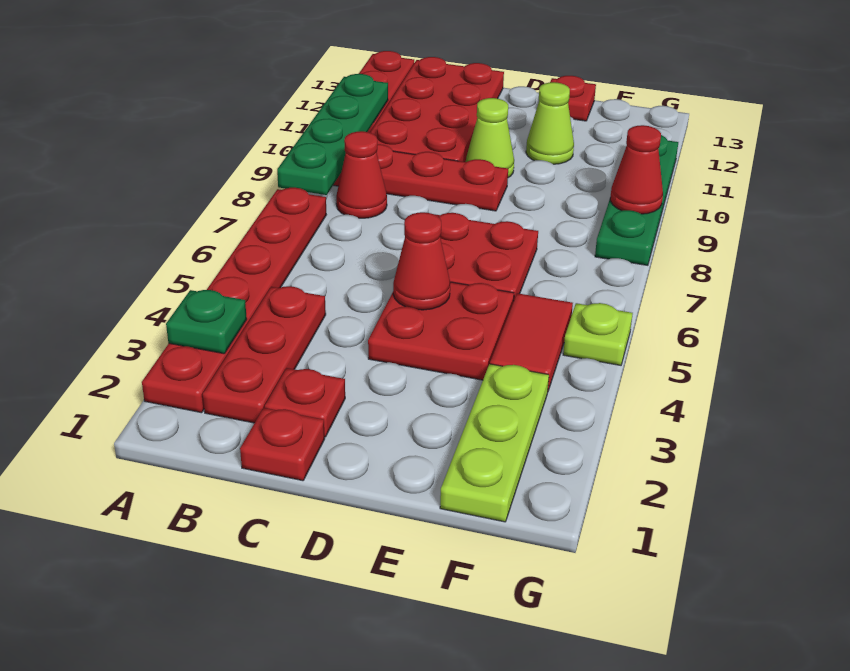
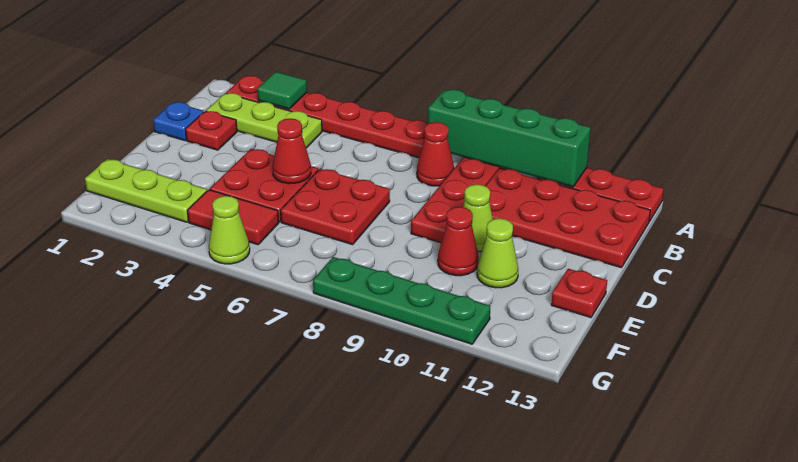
green 1x1 plate [166,290,247,354] -> green 1x1 tile [257,72,307,109]
green 1x4 plate [277,74,388,195] -> green 1x4 brick [428,89,591,187]
red 1x3 plate [203,286,326,423] -> lime 1x3 plate [206,93,322,148]
red 1x1 plate [240,408,325,481] -> blue 1x1 plate [153,102,204,141]
lime 1x1 plate [563,303,633,365] -> lime 1x1 cone [209,196,250,264]
red 1x1 cone [610,125,663,214] -> red 1x1 cone moved to [438,207,479,276]

